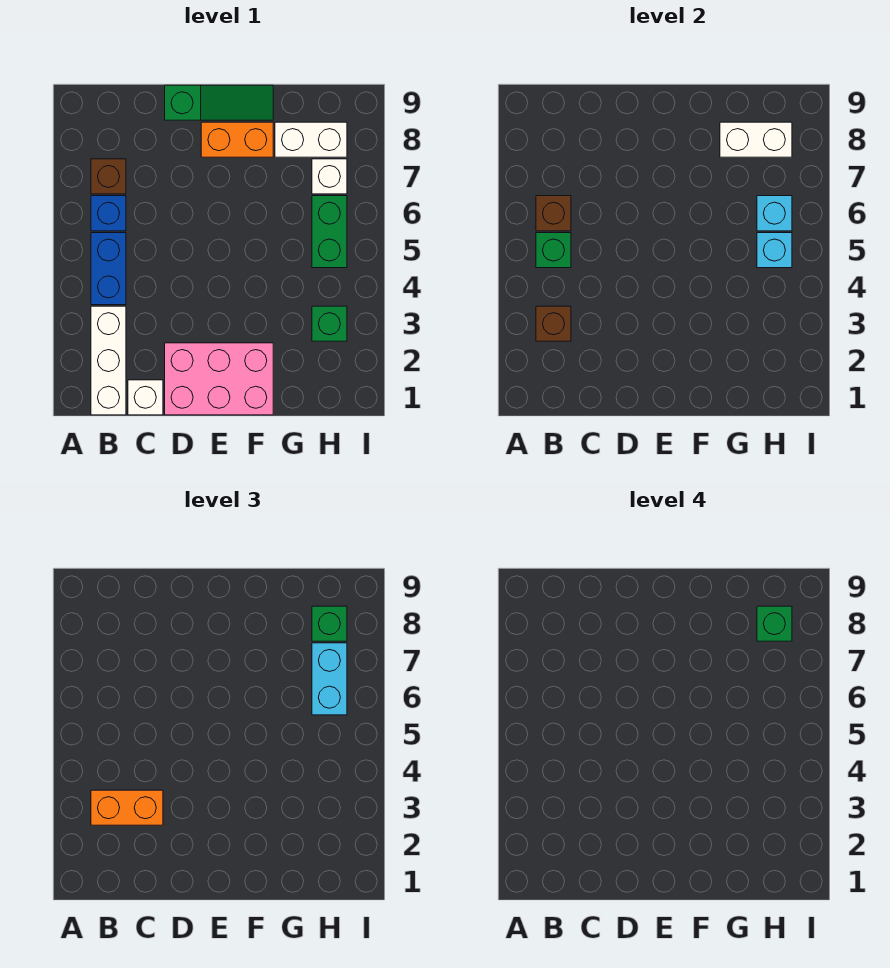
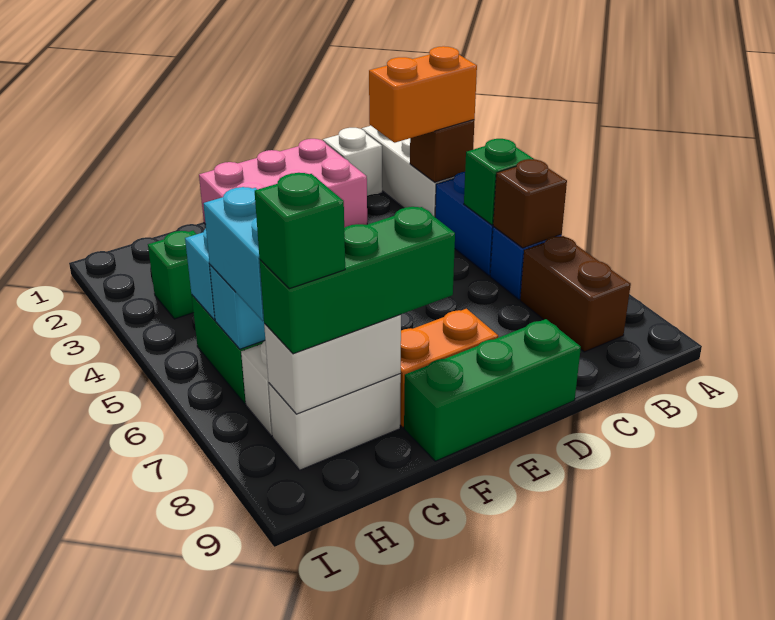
brown 1x1 brick [91,159,126,194] -> brown 1x2 brick [520,236,631,352]
green 1x3 slope [165,85,273,120] -> green 1x3 brick [404,319,581,461]
green 1x1 brick [312,606,347,641] -> green 1x3 brick [260,207,455,354]

